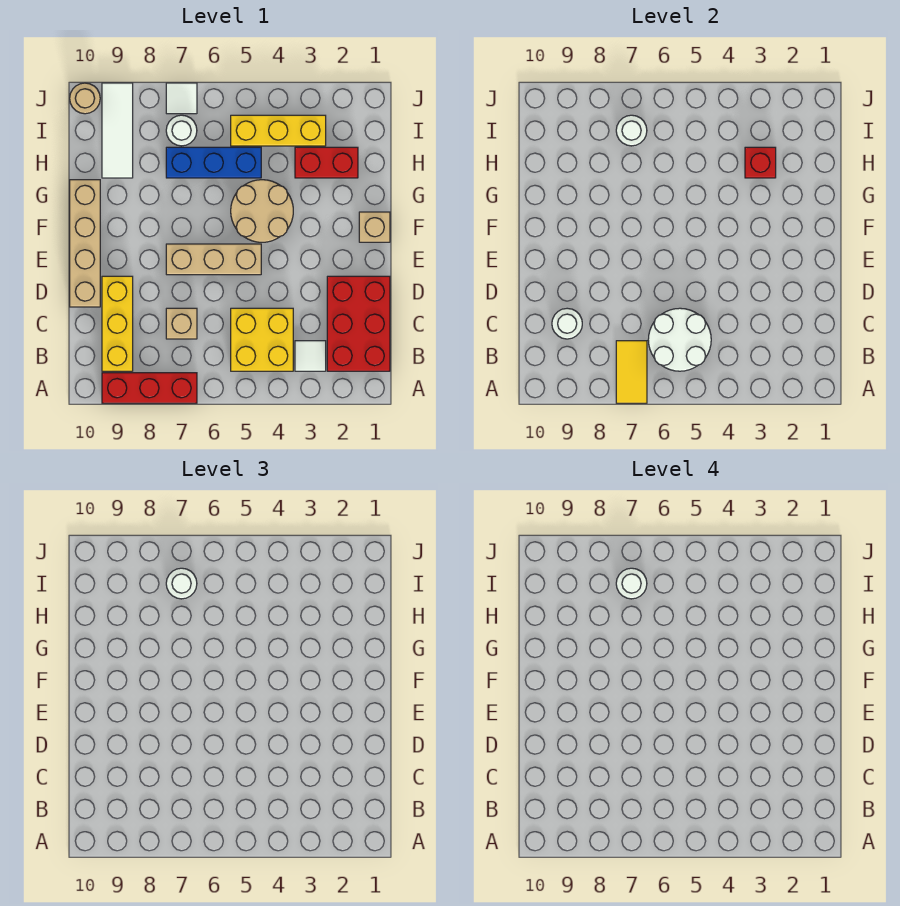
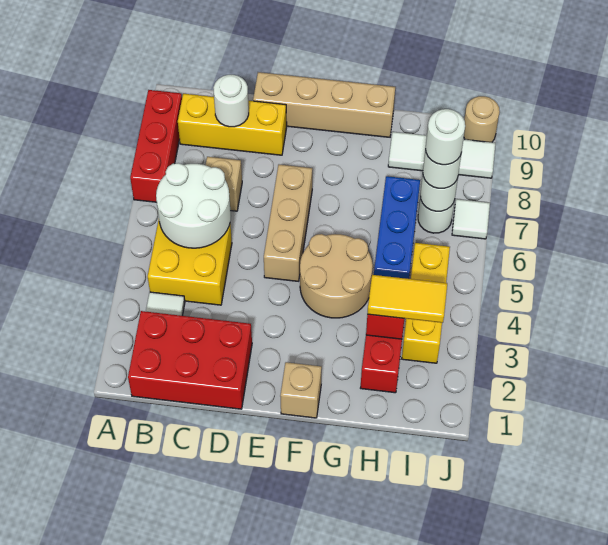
yellow 1x2 tile [616,341,647,403] -> yellow 1x2 tile moved to [367,275,447,323]

